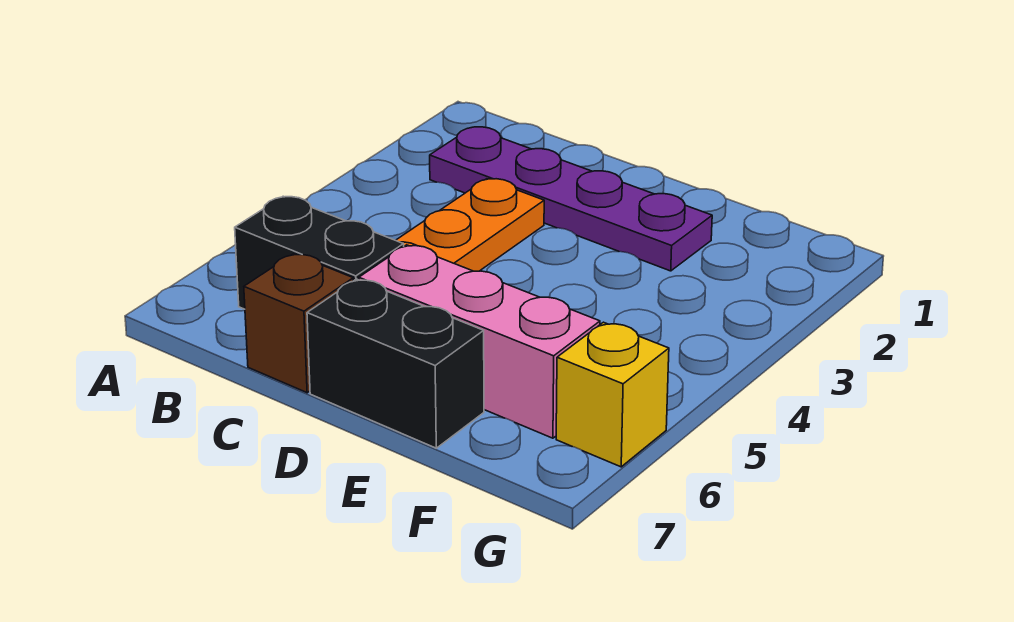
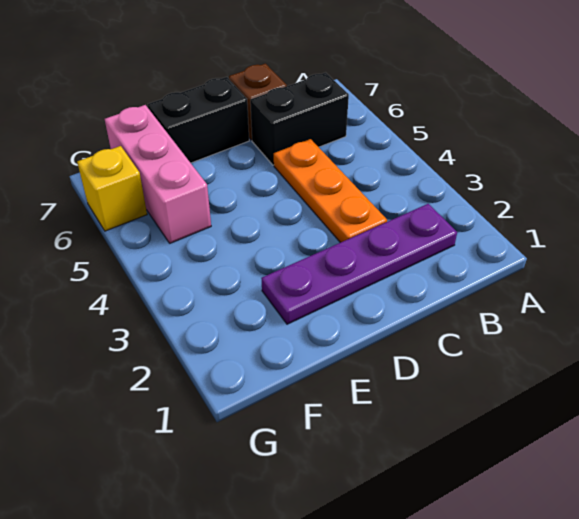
pink 1x3 brick [359,245,600,438] -> pink 1x3 brick turned to [105,105,211,243]

